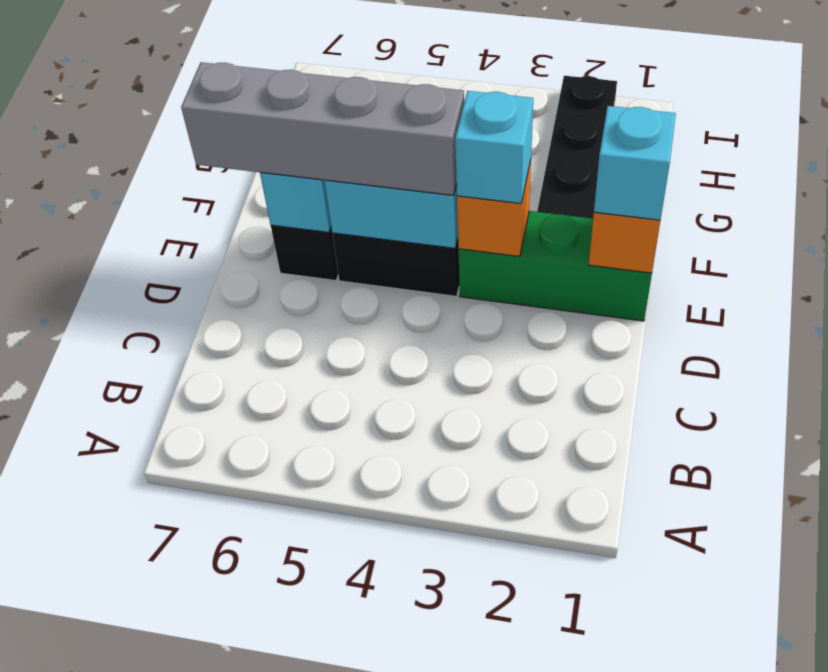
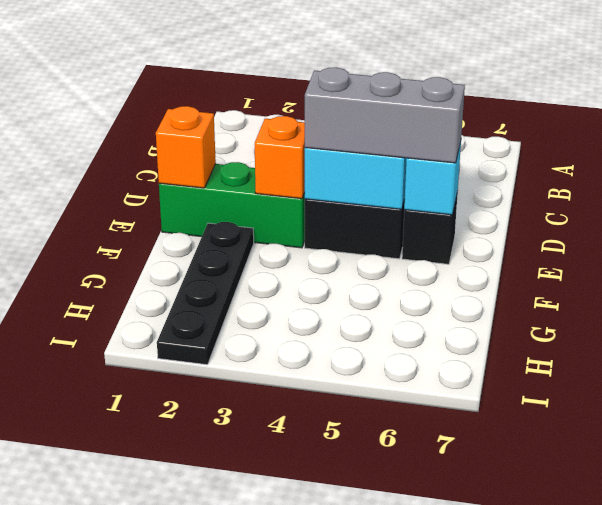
cyan 1x1 brick [594,106,676,220] -> none
cyan 1x1 brick [455,91,533,204] -> none
grey 1x4 brick [181,62,464,195] -> grey 1x3 brick [305,67,465,163]

